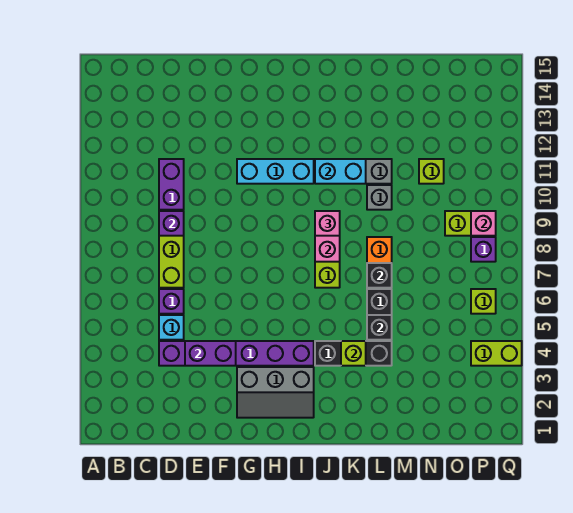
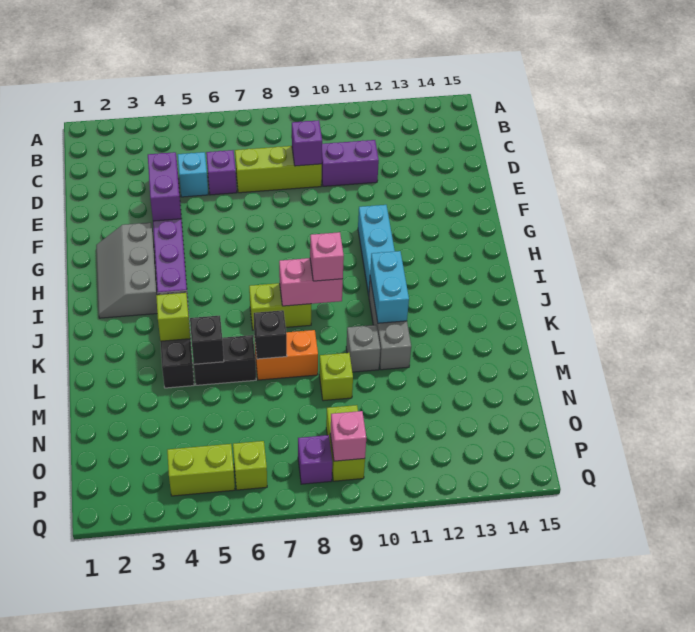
lime 1x1 brick [419,159,444,184] -> lime 1x1 brick moved to [319,353,353,401]
lime 1x2 brick [471,341,522,366] -> lime 1x2 brick turned to [167,444,235,496]

